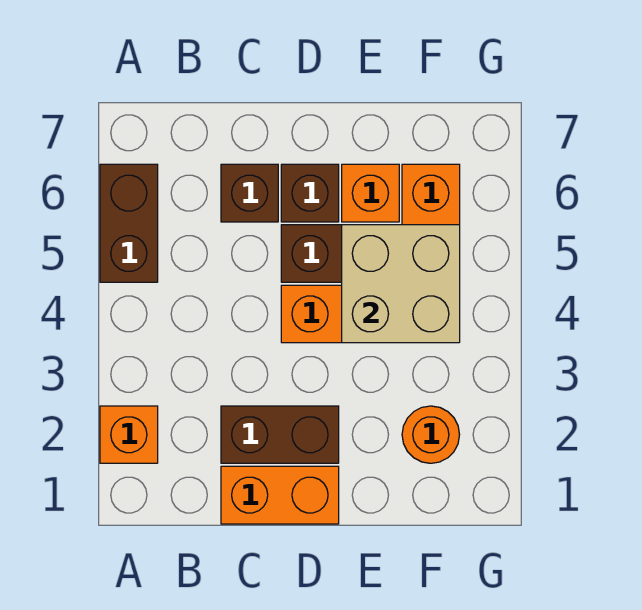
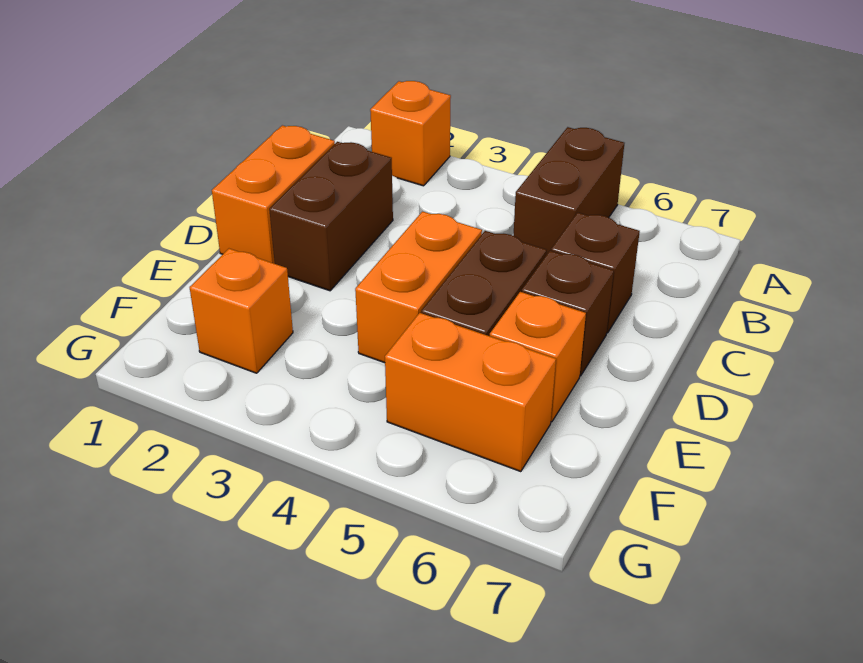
brown 1x2 brick [100,164,158,282] -> brown 1x2 brick turned to [513,127,624,255]
tan 2x2 brick [342,225,460,343] -> none
orange 1x1 round brick [402,406,460,463] -> orange 1x1 brick [190,249,293,373]

